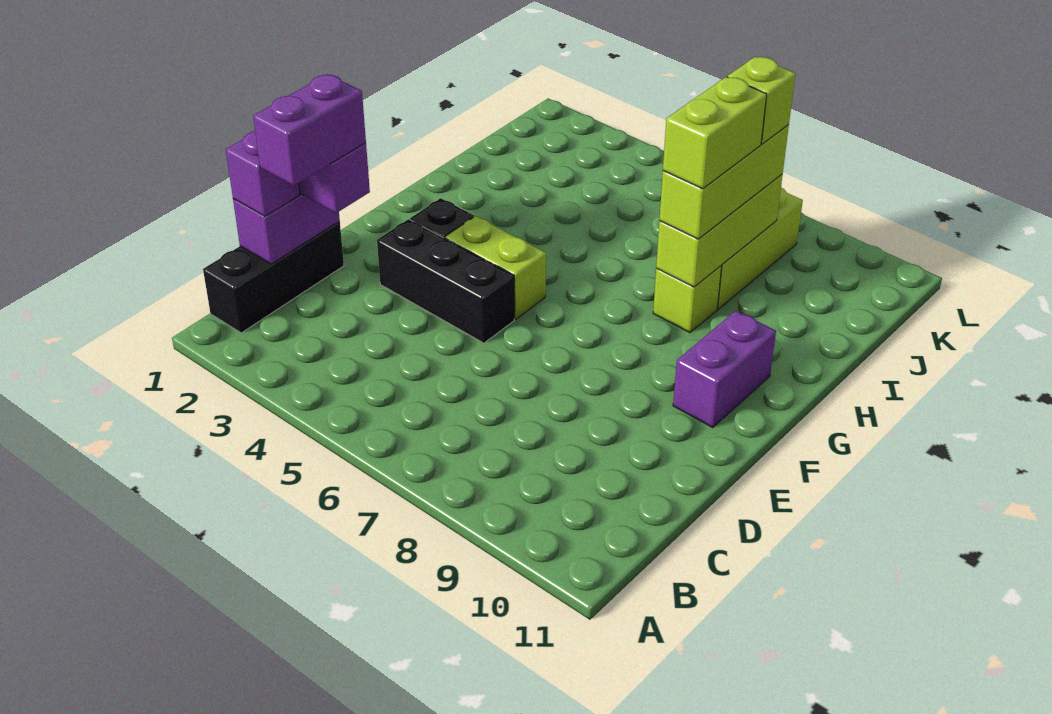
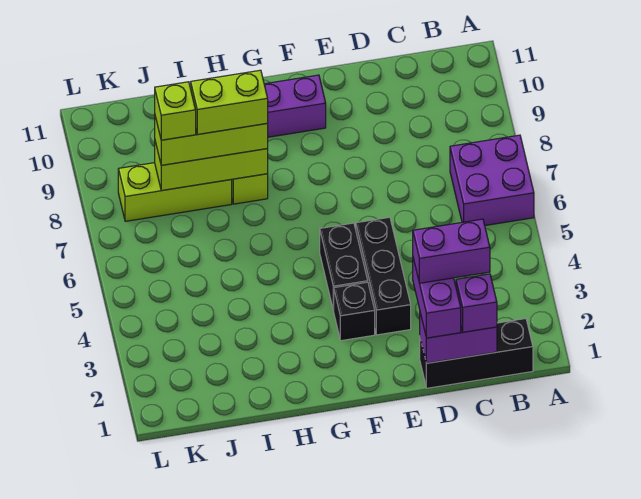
none -> purple 2x2 brick [450,135,534,225]
lime 1x2 brick [445,216,546,319] -> black 1x2 brick [320,223,368,311]

